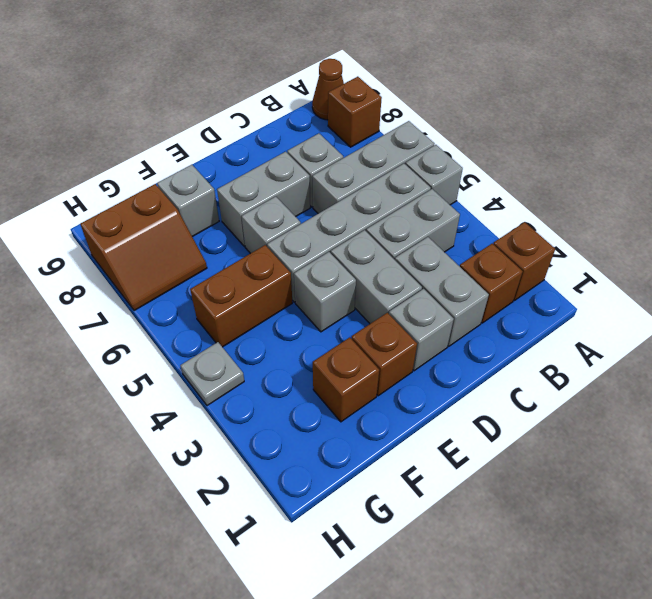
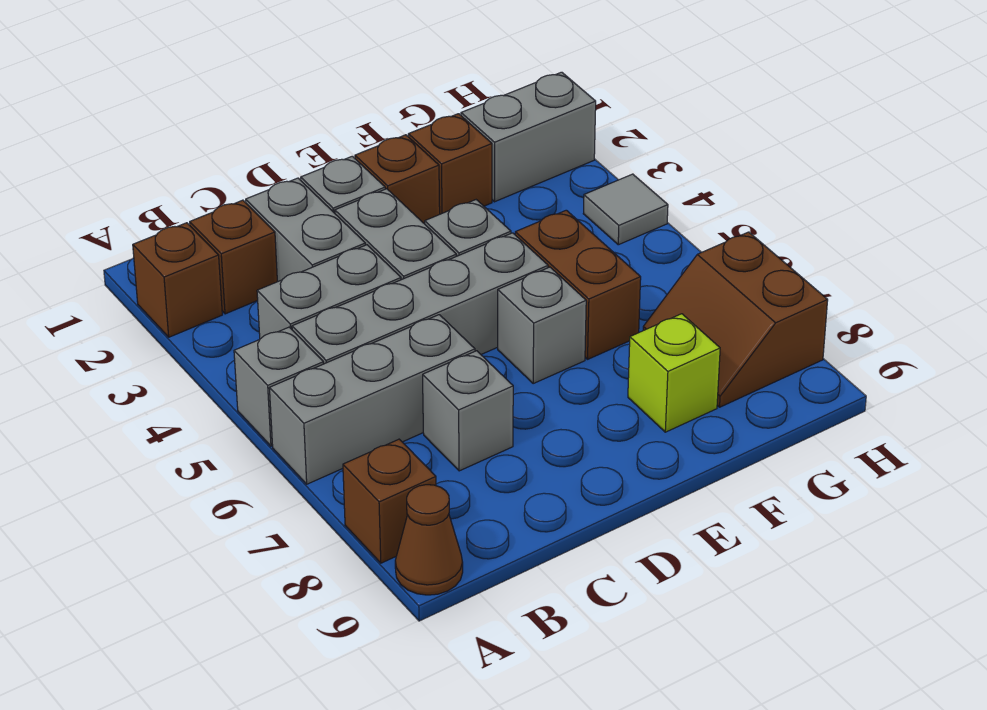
grey 1x2 brick [217,152,310,246] -> grey 1x2 brick moved to [461,72,596,202]
brown 1x2 brick [190,245,292,347] -> brown 1x2 brick turned to [515,210,641,359]
grey 1x1 brick [157,165,219,237] -> lime 1x1 brick [628,314,720,432]
brown 2x2 slope [80,184,207,311] -> brown 2x2 slope turned to [643,232,828,407]
grey 1x1 plate [180,342,244,406] -> grey 1x1 tile [583,174,668,245]

